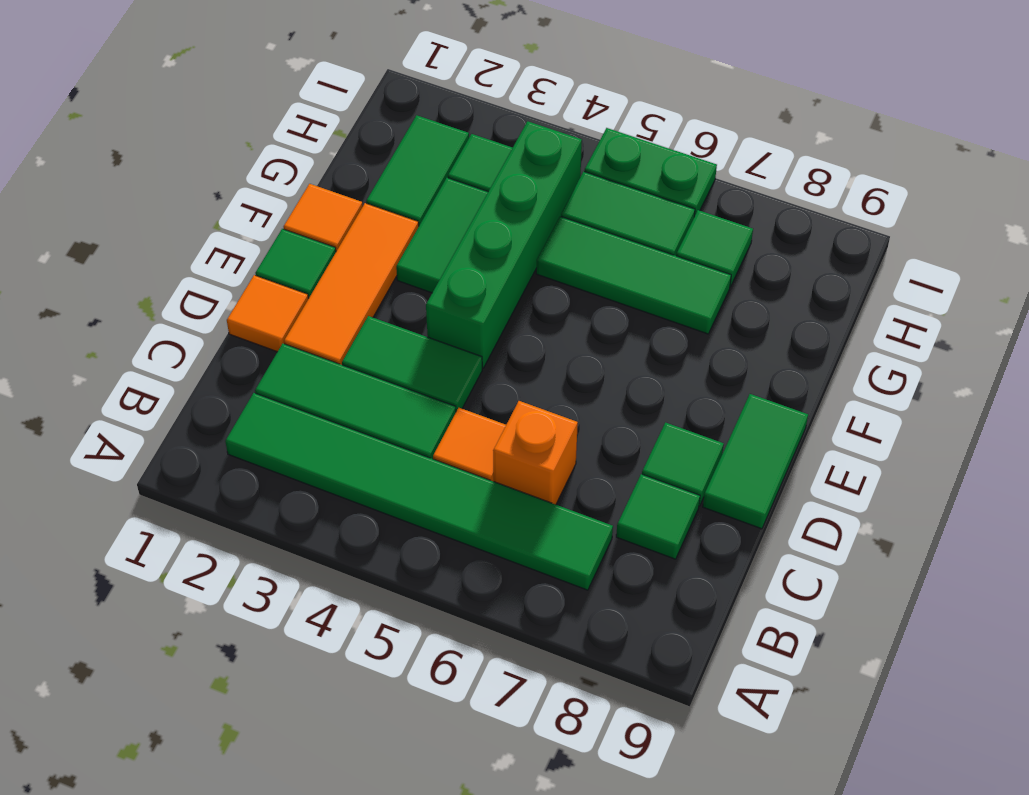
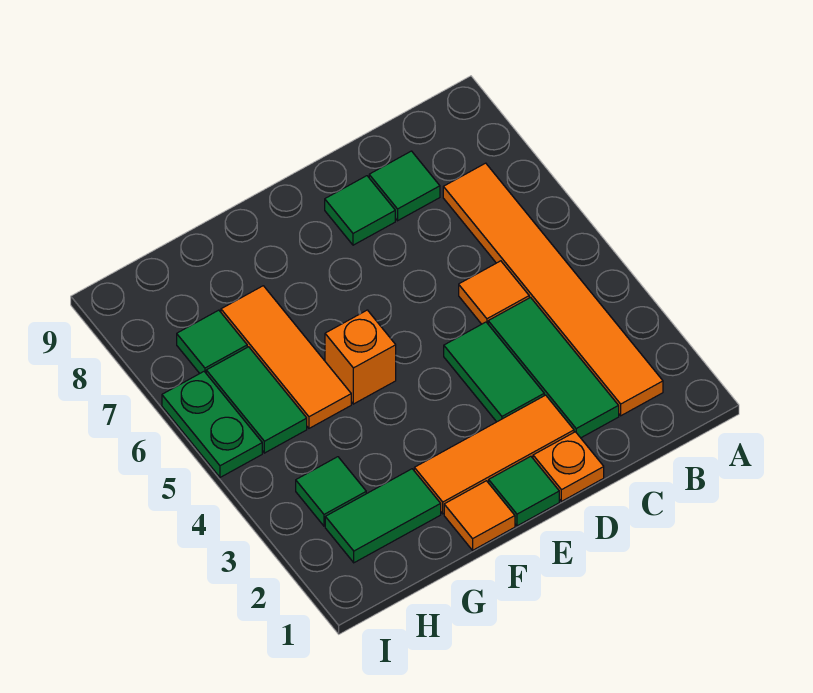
green 1x6 tile [225,393,613,590] -> orange 1x6 tile [443,163,663,416]
orange 1x1 brick [493,401,578,504] -> orange 1x1 brick moved to [325,310,396,404]
orange 1x1 tile [227,275,309,352] -> orange 1x1 plate [533,432,604,501]
green 1x2 tile [703,394,808,529] -> none
green 1x4 brick [426,121,582,368] -> none
green 1x2 tile [396,178,488,293] -> none
green 1x3 tile [536,216,731,334] -> orange 1x3 tile [221,286,351,428]

